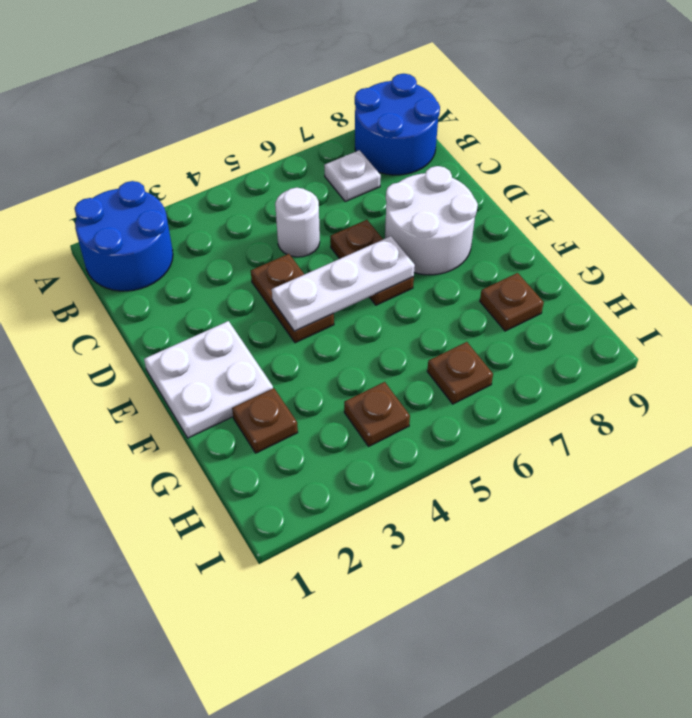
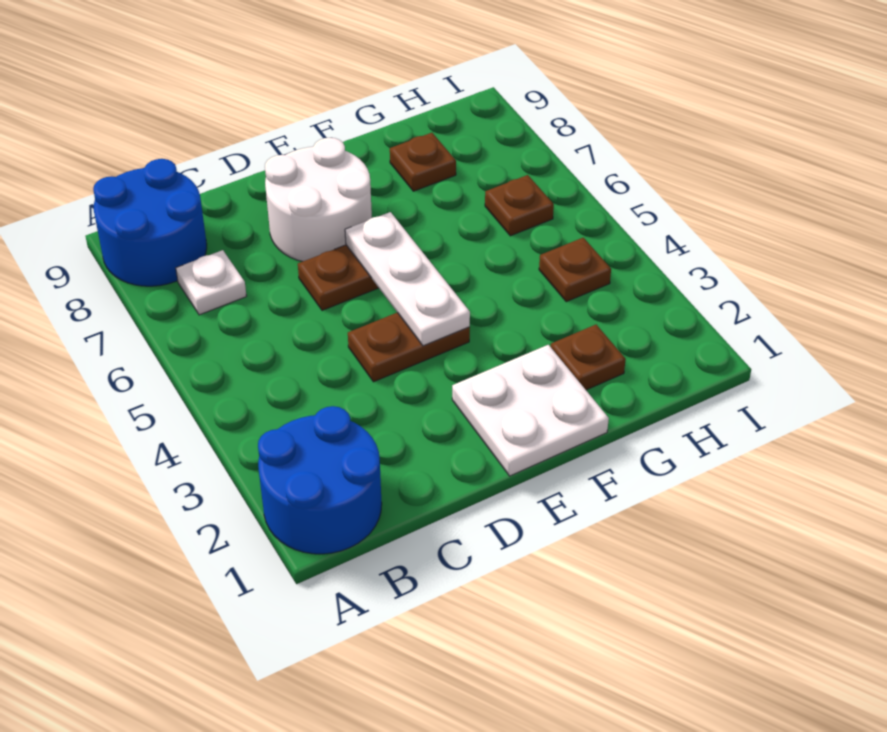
white 1x1 round brick [275,188,320,257] -> none

